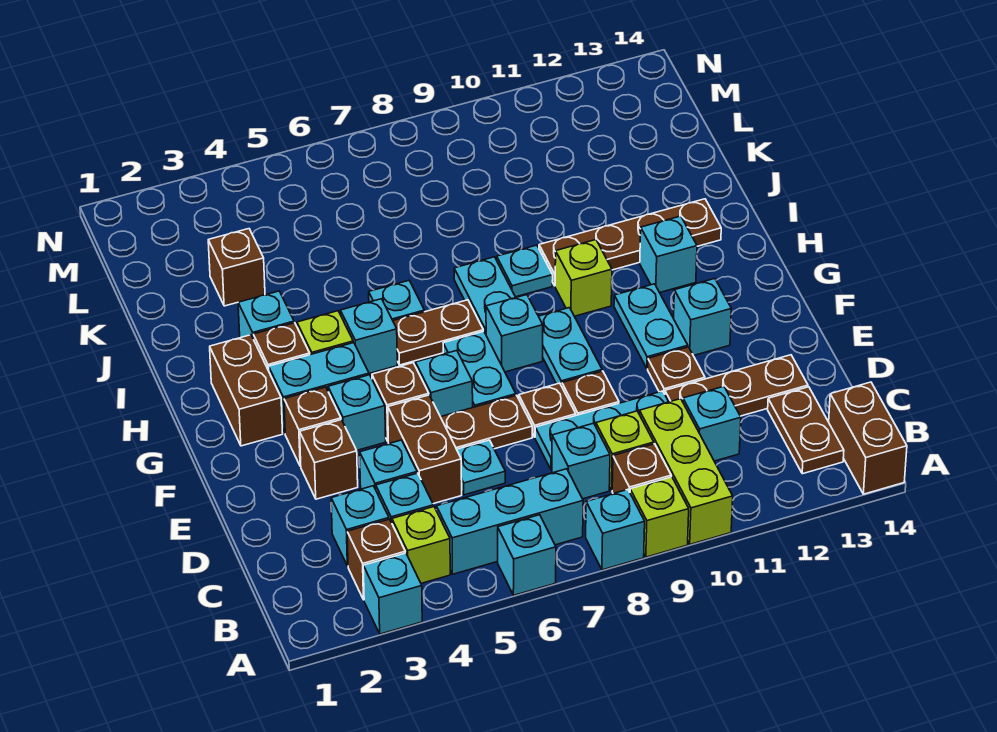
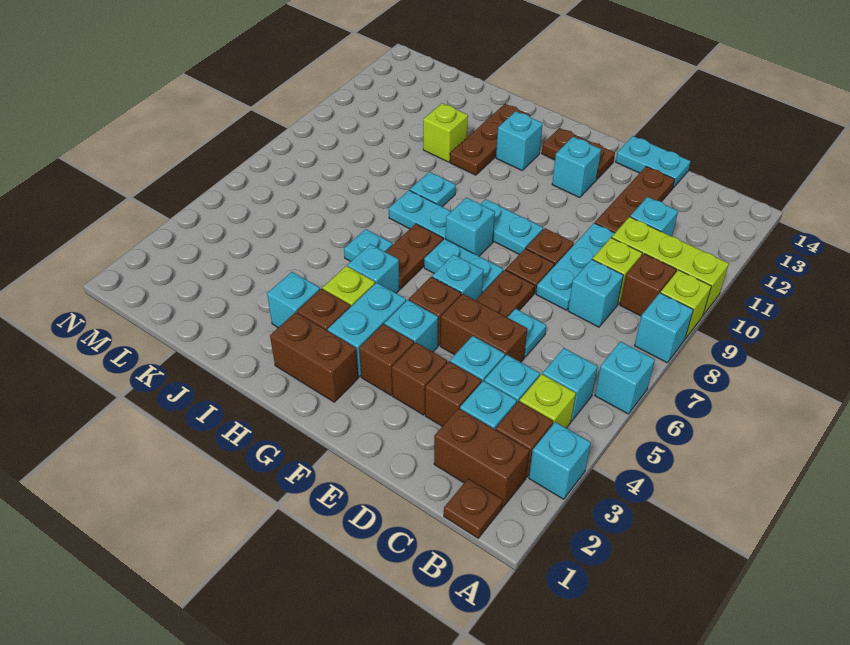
brown 1x2 brick [829,382,907,494] -> brown 1x2 brick moved to [434,408,530,507]
cyan 1x3 brick [436,469,583,574] -> cyan 1x1 brick [543,348,598,421]
brown 1x2 plate [768,387,844,474] -> brown 1x2 plate moved to [542,128,615,179]
brown 1x1 plate [648,347,705,394] -> brown 1x1 plate moved to [444,479,503,538]
cyan 1x2 plate [614,284,688,369] -> cyan 1x2 plate moved to [616,136,691,188]
lime 1x1 brick [555,240,612,316] -> lime 1x1 brick moved to [423,103,468,162]
brown 1x4 plate [539,199,721,286] -> brown 1x3 plate [450,104,531,175]
brown 1x1 brick [208,229,265,306] -> brown 1x1 brick moved to [425,362,481,426]

